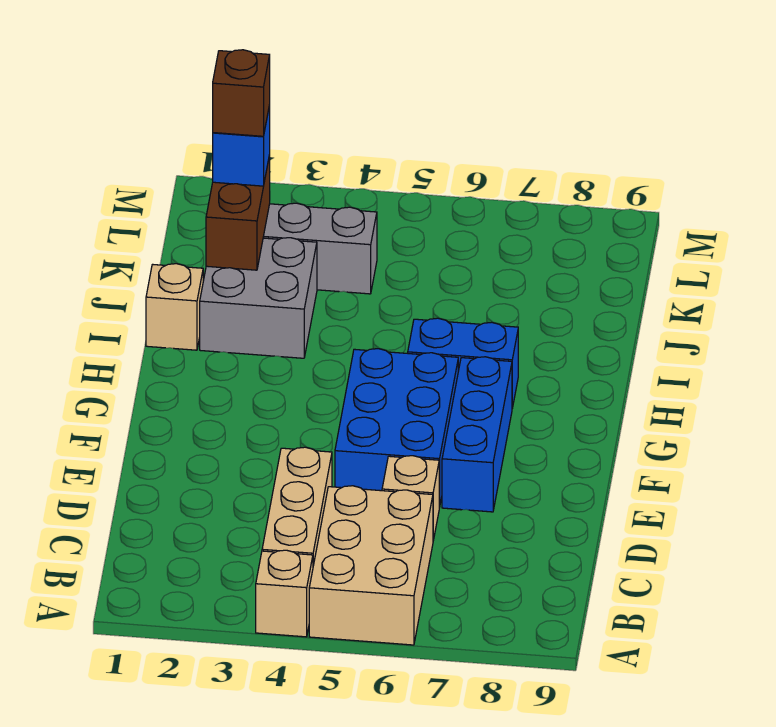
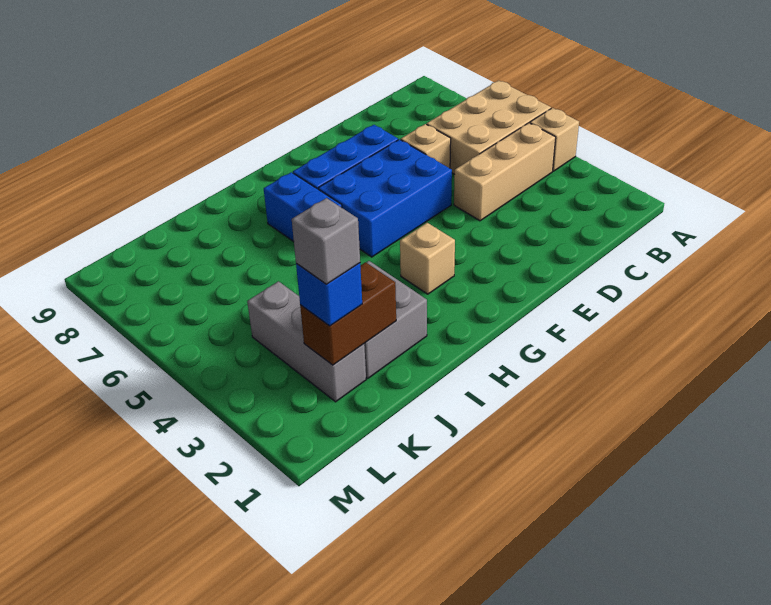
tan 1x1 brick [146,264,203,350] -> tan 1x1 brick moved to [400,223,455,294]
brown 1x1 brick [213,50,270,136] -> grey 1x1 brick [292,198,360,284]

